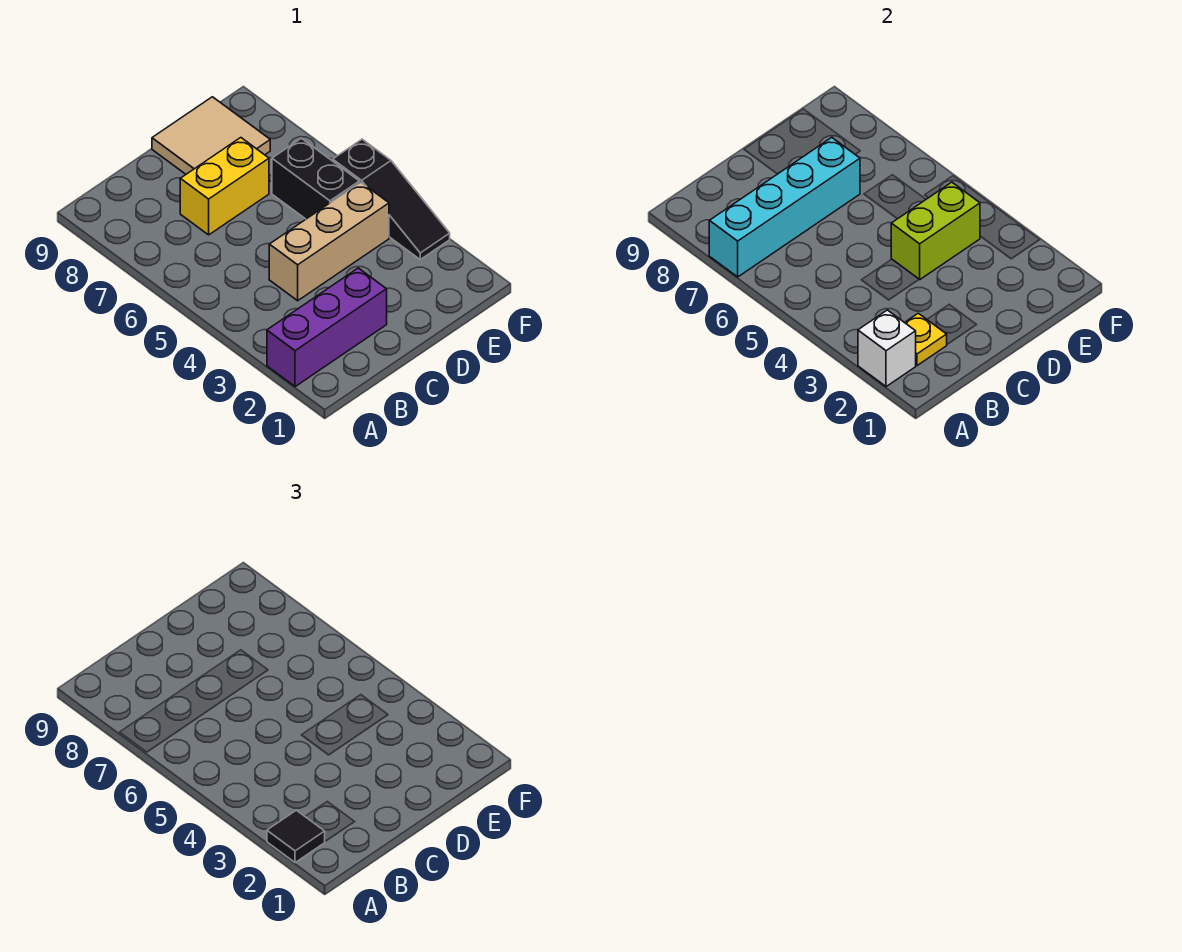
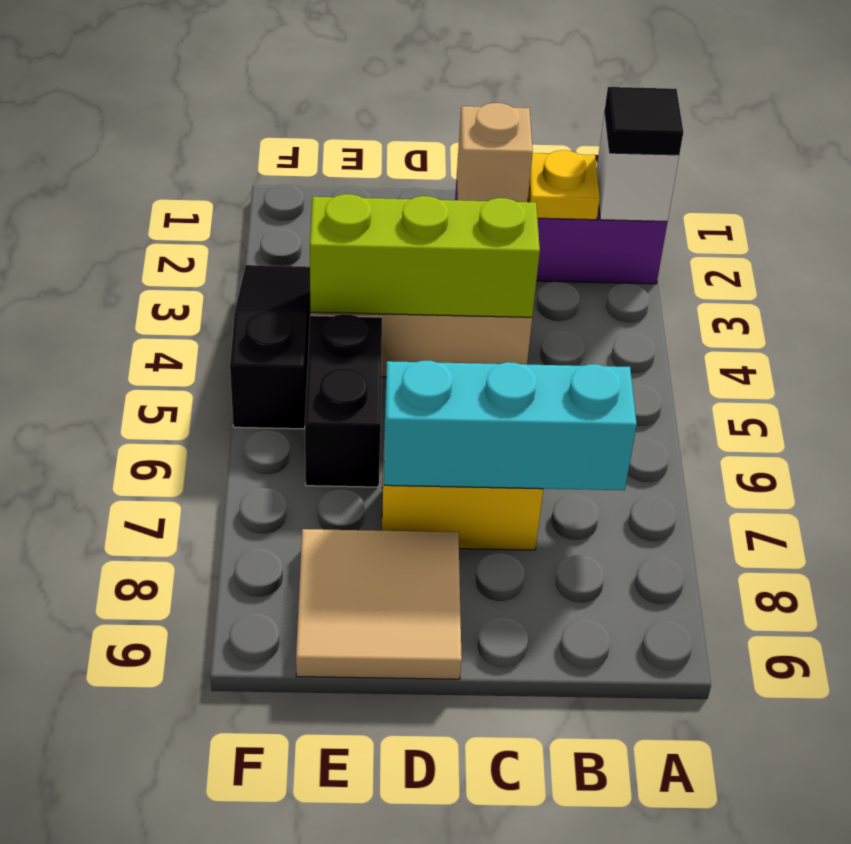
cyan 1x4 brick [709,138,860,277] -> cyan 1x3 brick [384,361,637,490]
none -> tan 1x1 brick [457,103,533,202]
lime 1x2 brick [891,182,980,280] -> lime 1x3 brick [310,194,540,317]

